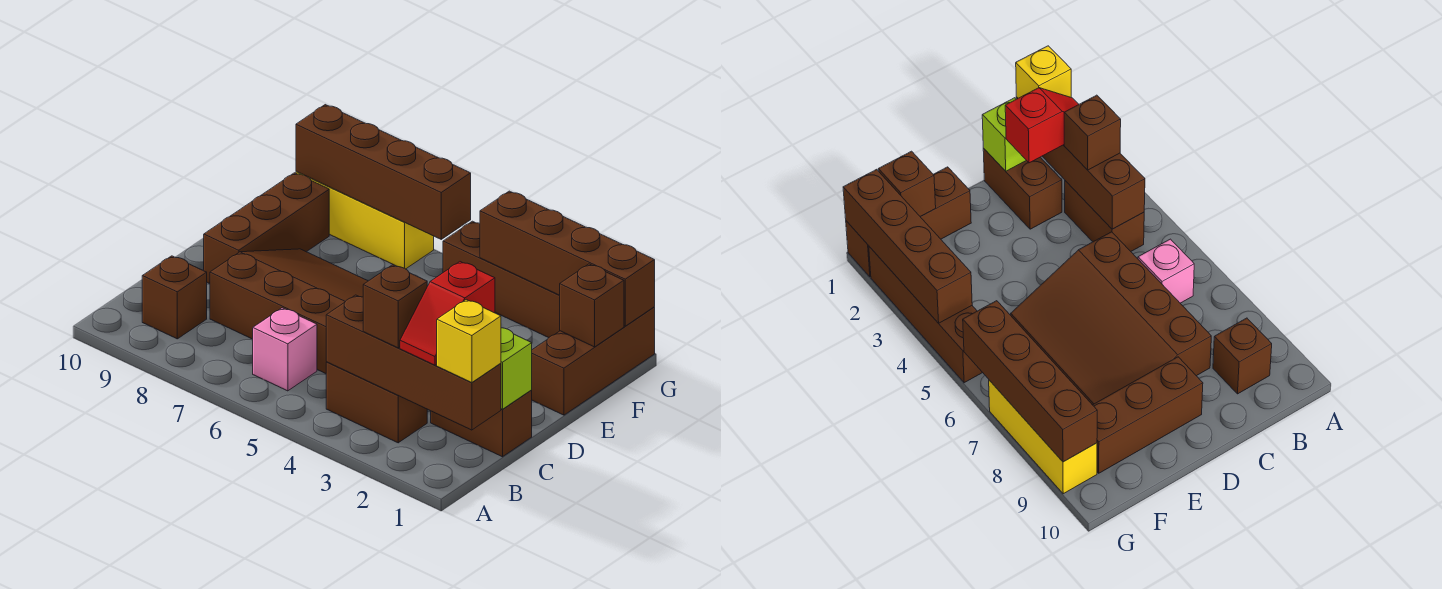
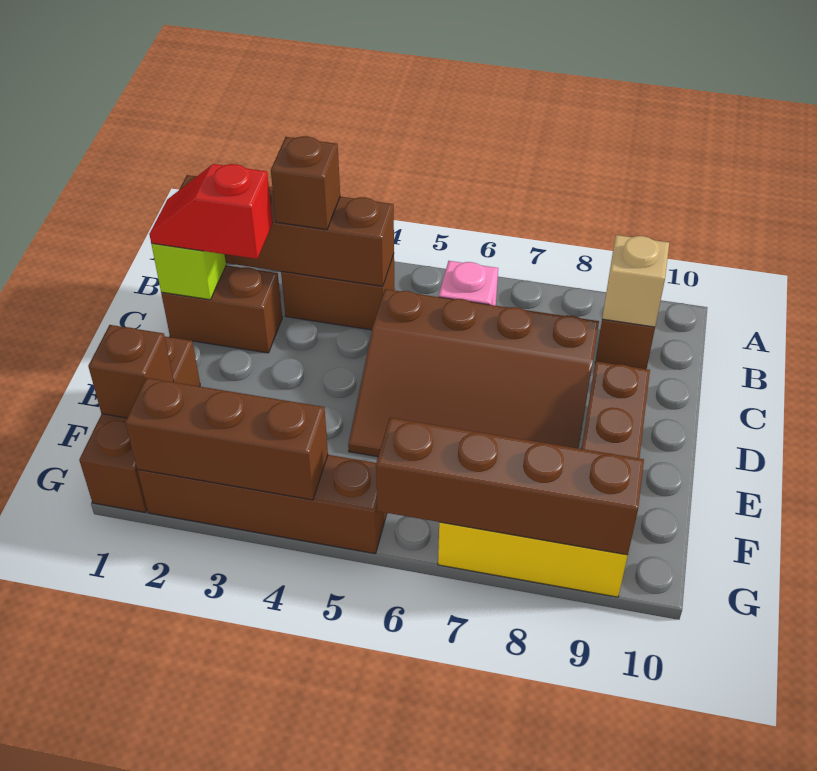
yellow 1x1 brick [437,300,501,383] -> none
red 1x2 slope [400,262,495,365] -> red 1x2 slope turned to [149,164,273,259]
none -> tan 1x1 brick [602,235,669,327]
brown 1x4 brick [480,191,655,326] -> brown 1x3 brick [125,378,328,500]

